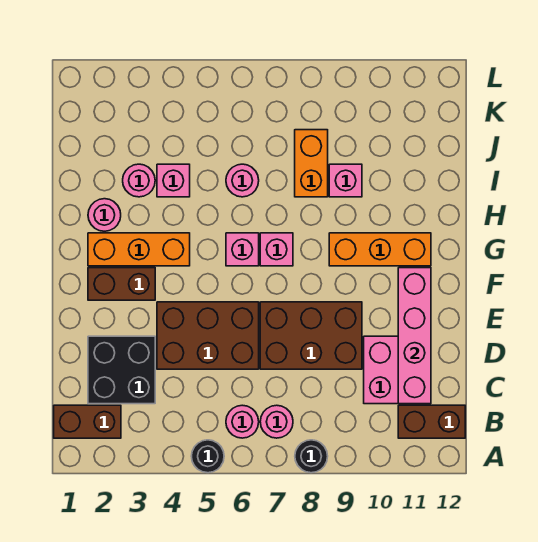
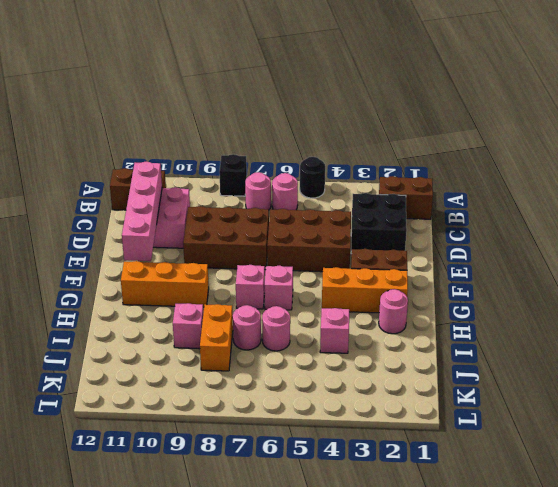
black 1x1 round brick [295,440,328,473] -> black 1x1 brick [219,154,247,196]
pink 1x1 round brick [123,164,155,197] -> pink 1x1 round brick moved to [233,305,261,350]

